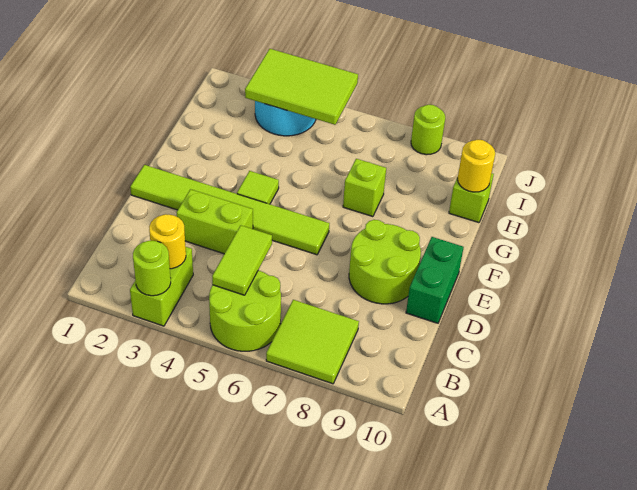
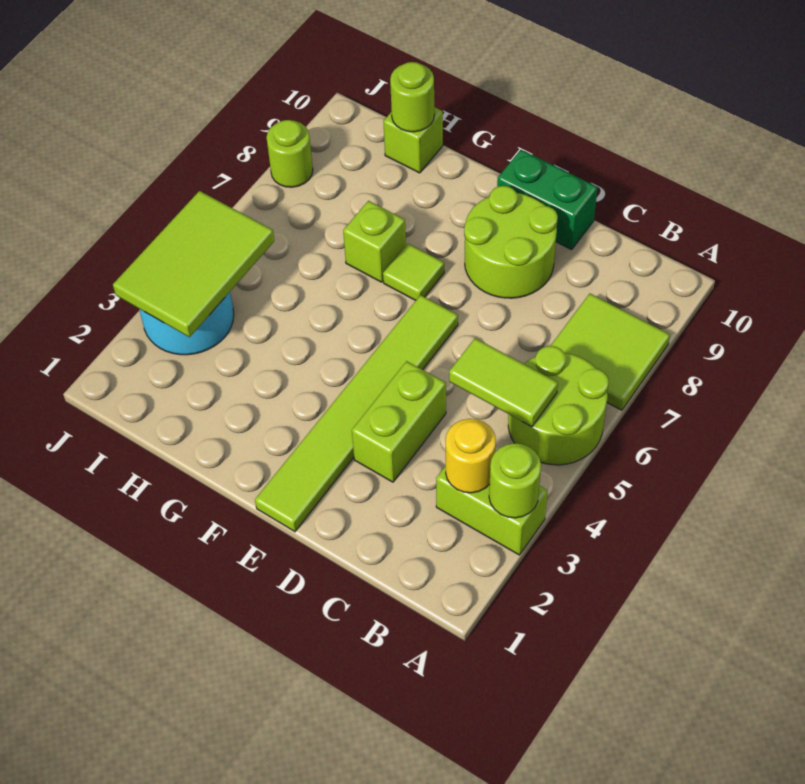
lime 1x1 tile [237,171,279,204] -> lime 1x1 tile moved to [383,243,444,300]
yellow 1x1 round brick [458,140,495,192] -> lime 1x1 round brick [390,62,434,132]

